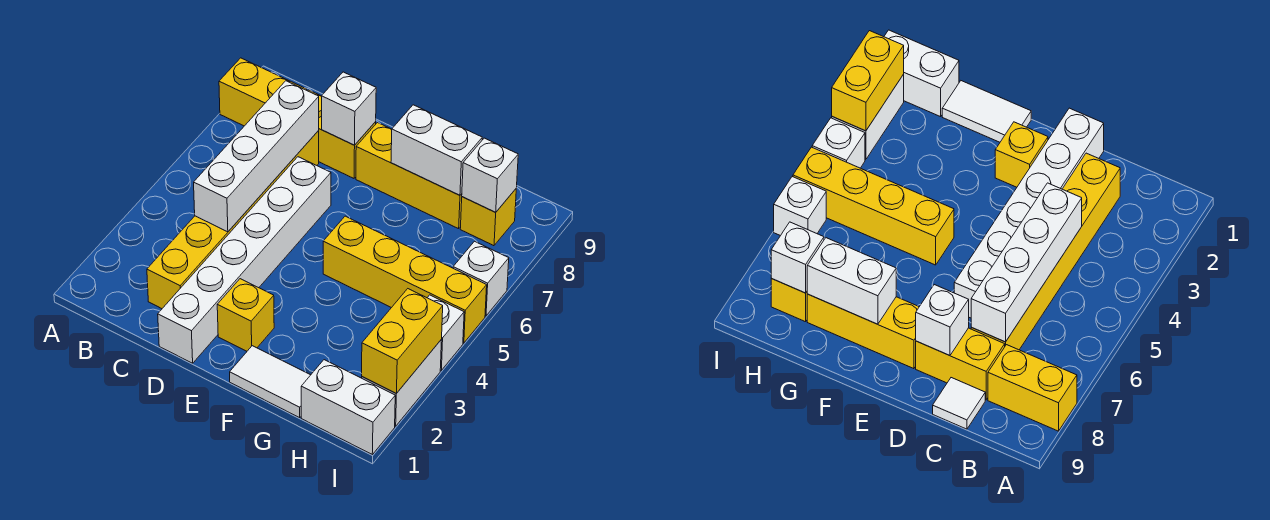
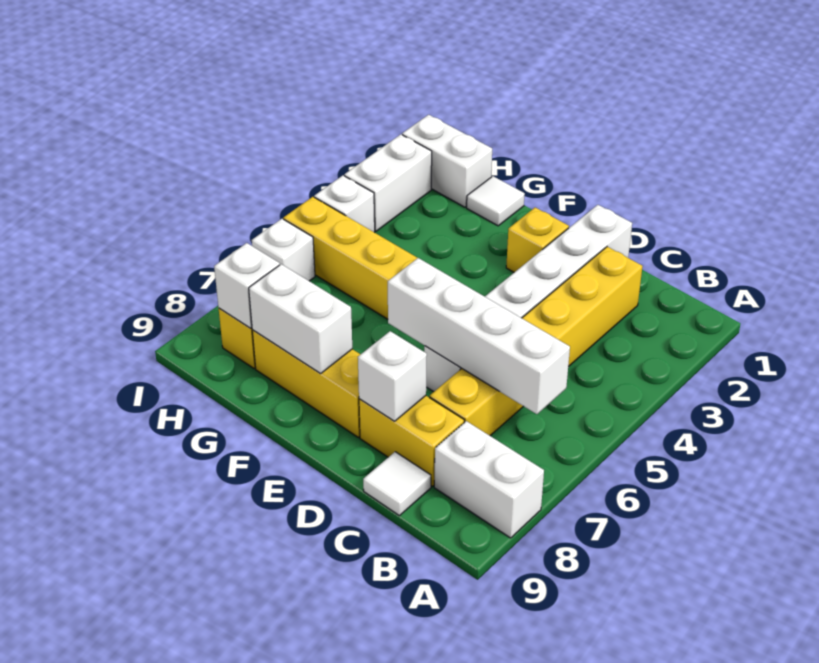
yellow 1x2 brick [219,58,307,126] -> white 1x2 brick [434,421,544,538]
white 1x4 brick [194,81,319,232] -> white 1x4 brick turned to [388,258,570,414]
white 1x2 tile [230,346,310,418] -> white 1x1 tile [467,176,525,226]
yellow 1x2 brick [362,289,443,394] -> none

